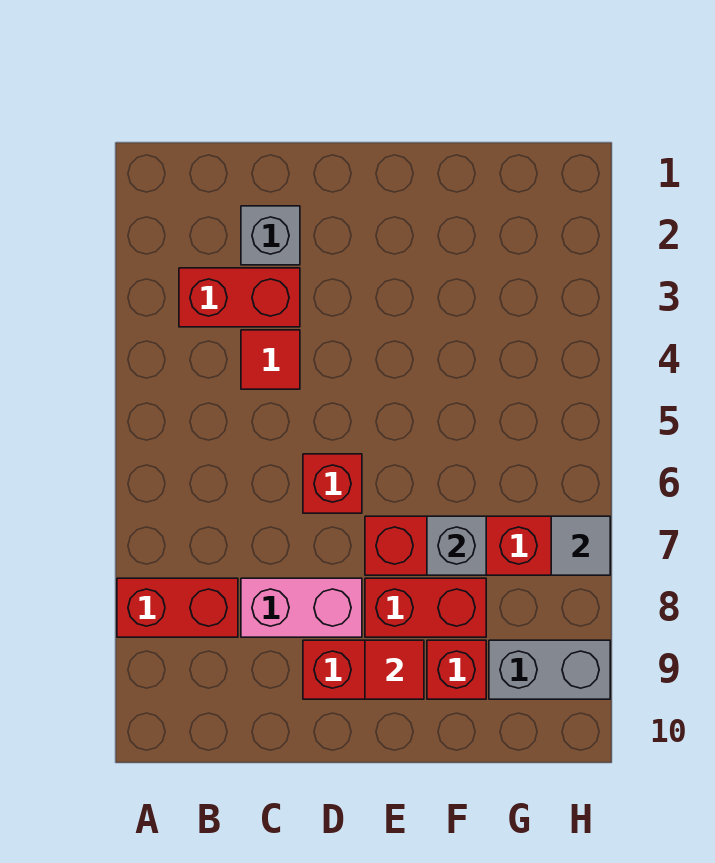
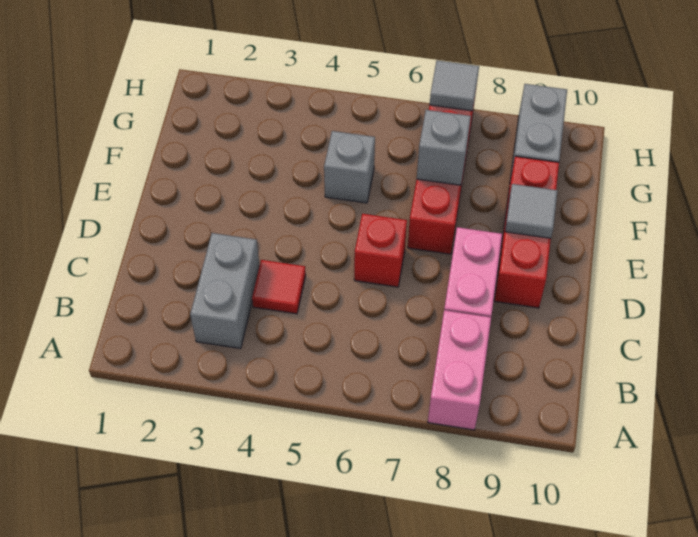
red 1x2 brick [117,578,238,637] -> pink 1x2 brick [428,310,491,430]
red 1x2 brick [179,268,300,327] -> grey 1x2 brick [190,233,260,349]
grey 1x1 brick [241,206,300,265] -> grey 1x1 brick moved to [324,131,375,203]
red 1x2 brick [365,578,486,637] -> none
red 1x1 tile [365,640,424,699] -> grey 1x1 tile [505,184,557,238]

